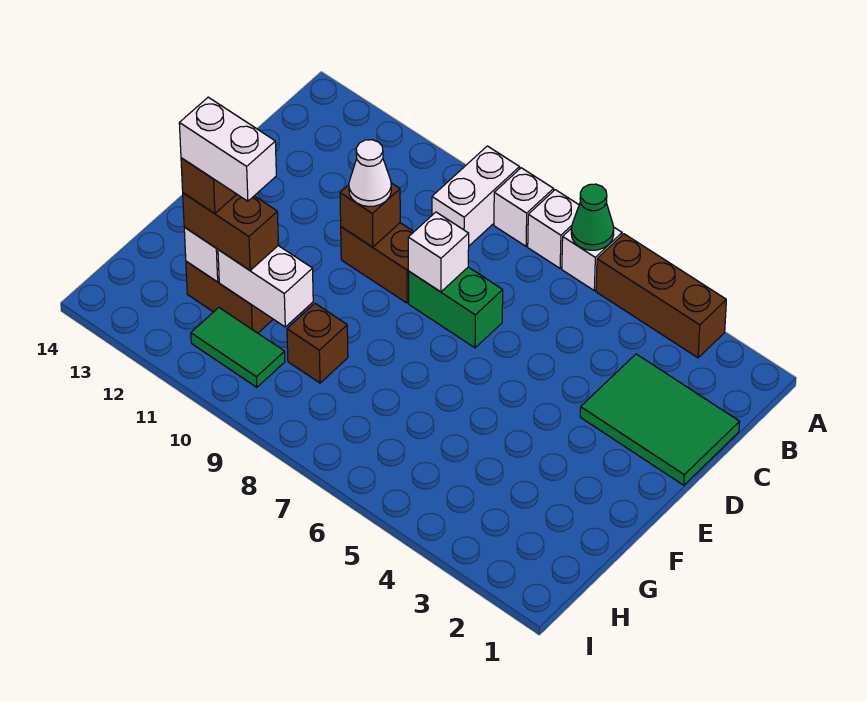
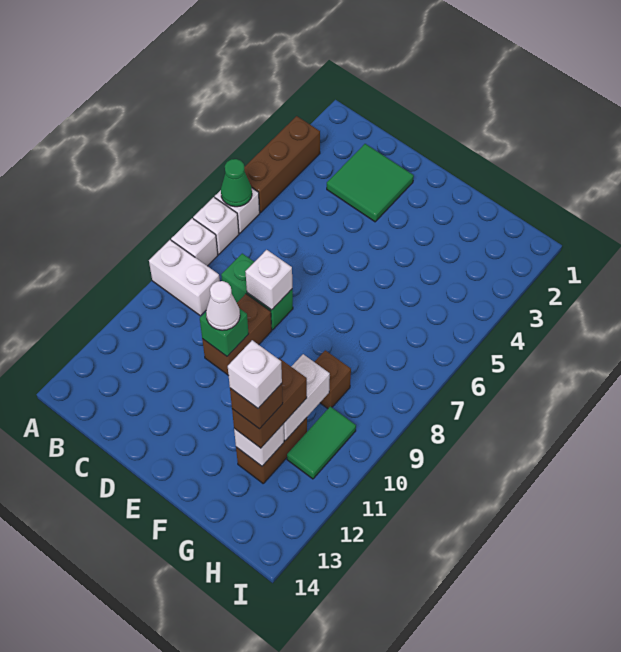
green 2x3 tile [580,354,740,485] -> green 2x2 tile [327,144,414,222]
green 1x2 brick [408,267,503,348] -> green 1x2 brick turned to [221,254,293,330]
brown 1x1 brick [340,183,400,247] -> green 1x1 brick [200,308,249,356]
white 1x2 brick [179,97,276,201] -> white 1x1 brick [228,340,282,408]

